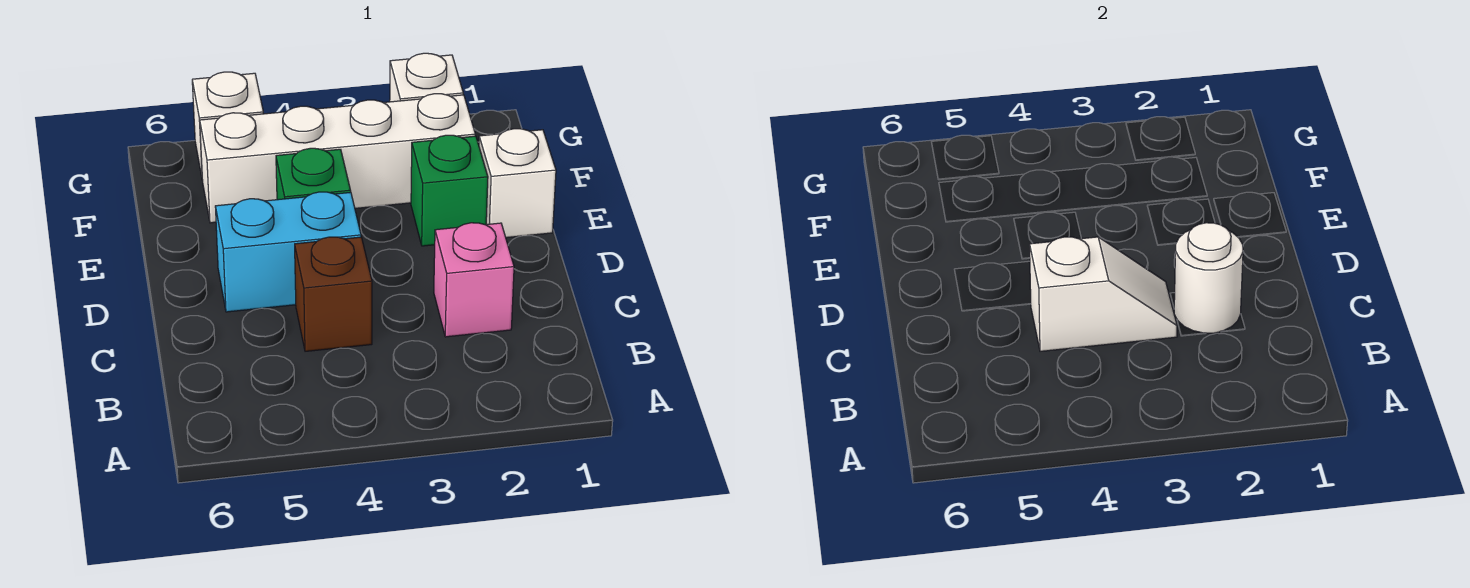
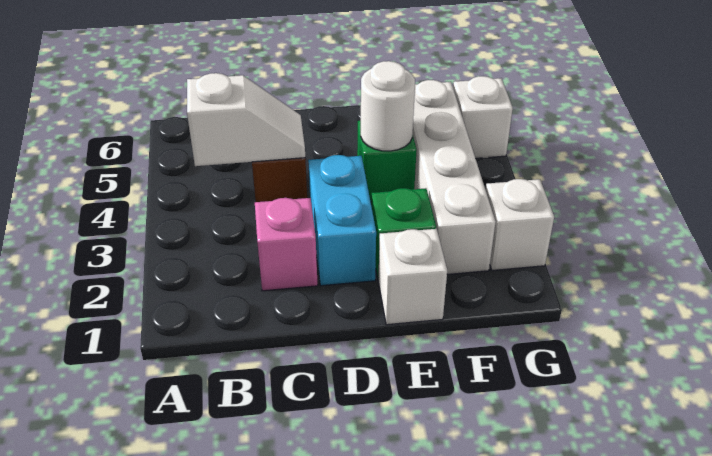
white 1x1 round brick [1174,223,1243,333] -> white 1x1 round brick moved to [361,61,415,151]
white 1x2 slope [1030,237,1177,351] -> white 1x2 slope turned to [187,73,305,166]
cyan 1x2 brick [215,192,361,312] -> cyan 1x2 brick moved to [308,155,376,286]

